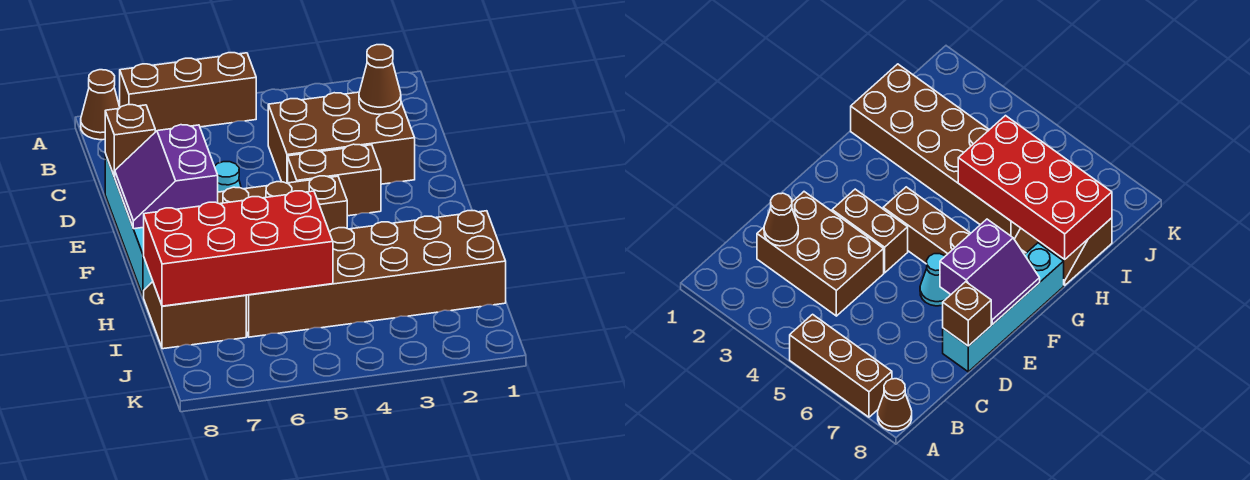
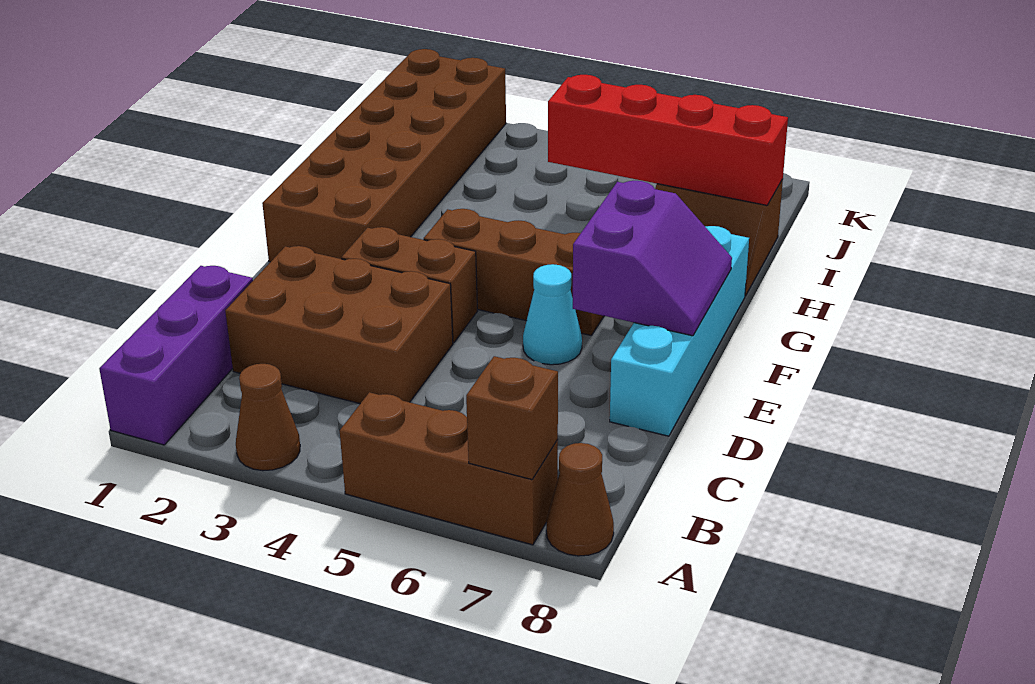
none -> purple 1x3 brick [99,266,253,445]
brown 1x1 cone [359,45,401,114] -> brown 1x1 cone moved to [236,364,300,471]
brown 1x1 brick [105,105,155,177] -> brown 1x1 brick moved to [466,356,558,480]
brown 2x6 brick [246,211,506,337] -> brown 2x6 brick turned to [262,49,506,262]
red 2x4 brick [144,191,333,306] -> red 1x4 brick [548,75,788,205]

